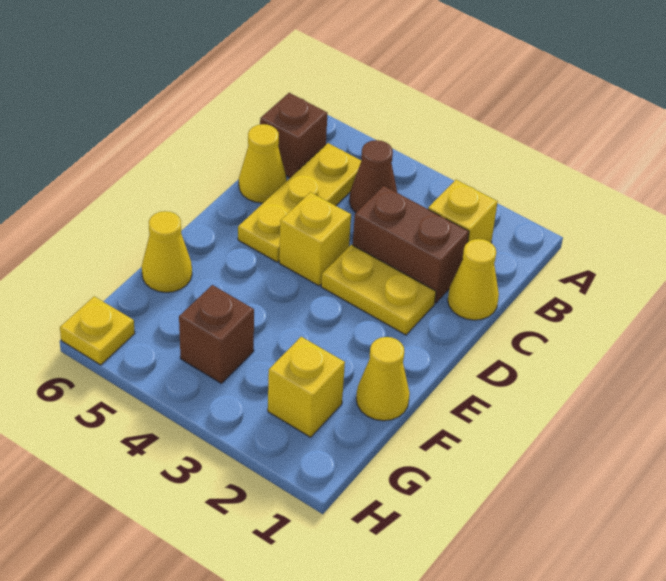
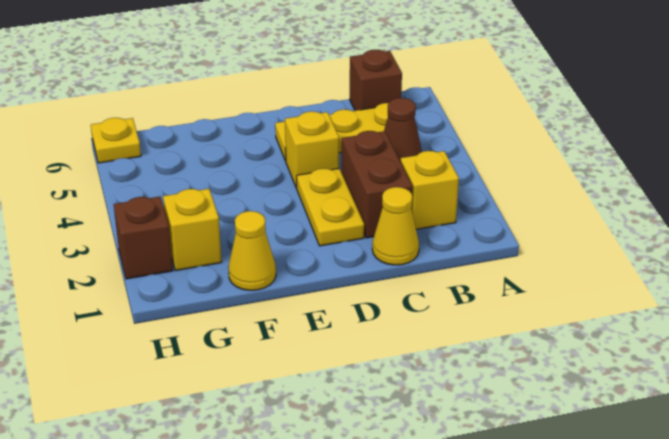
yellow 1x1 cone [239,124,287,203] -> none
yellow 1x1 cone [142,211,192,292] -> none
brown 1x1 brick [179,285,254,383] -> brown 1x1 brick moved to [114,197,173,279]

